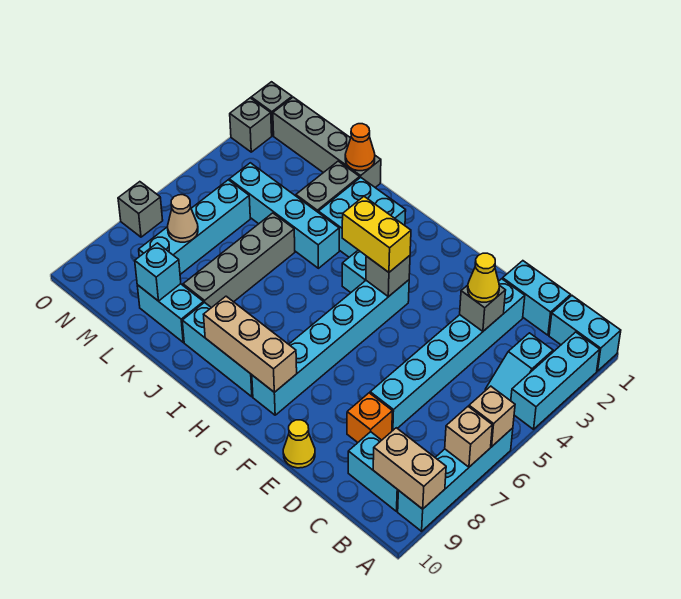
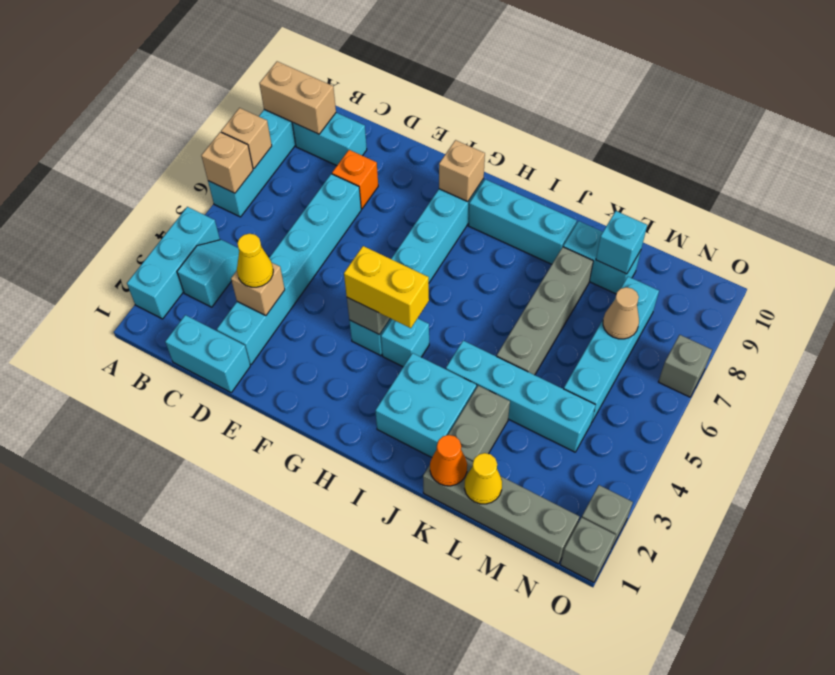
cyan 1x2 brick [549,296,621,371] -> none
grey 1x1 brick [460,285,506,331] -> tan 1x1 brick [231,263,285,316]
yellow 1x1 cone [283,420,315,468] -> yellow 1x1 cone moved to [465,453,502,504]
tan 1x3 brick [204,296,297,392] -> tan 1x1 brick [439,140,485,202]

